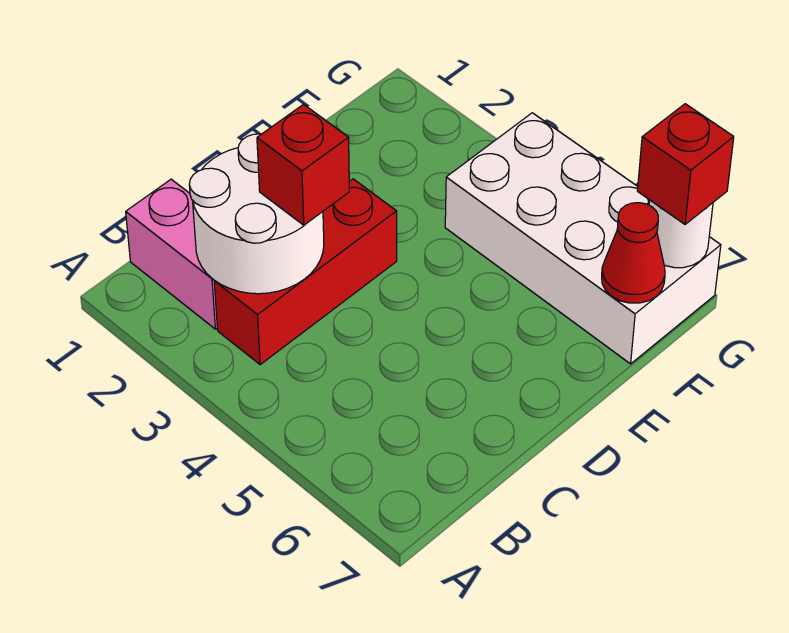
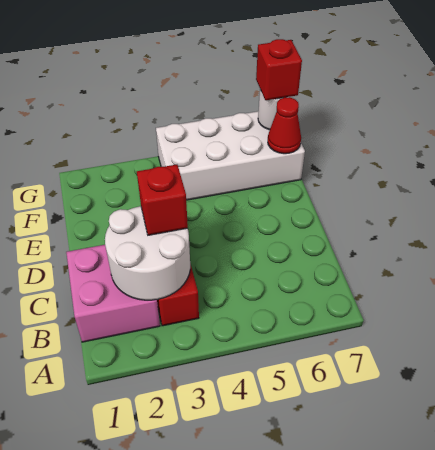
pink 1x2 brick [126,179,217,329] -> pink 2x2 brick [66,245,160,342]

